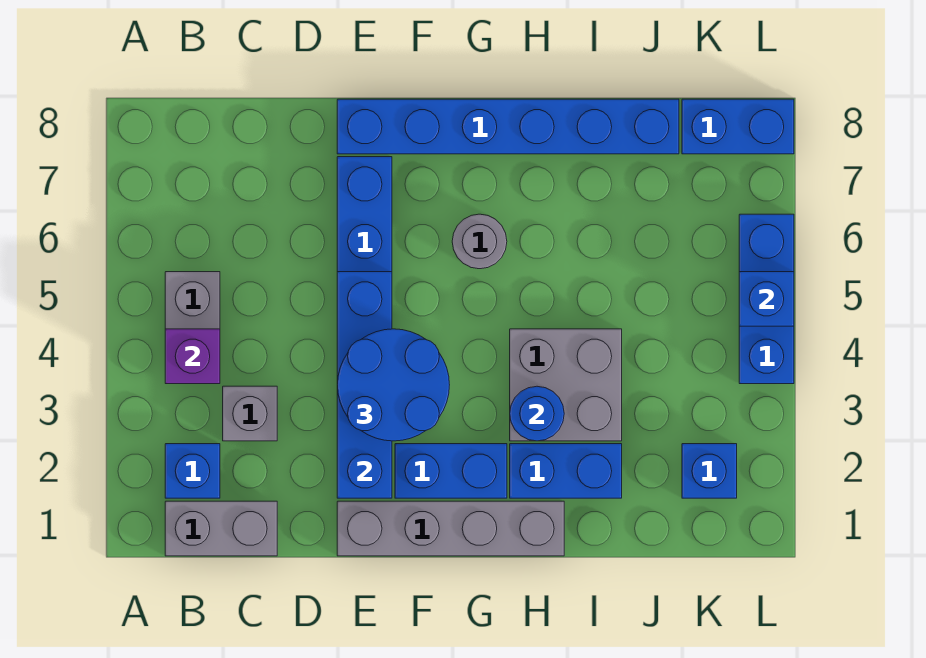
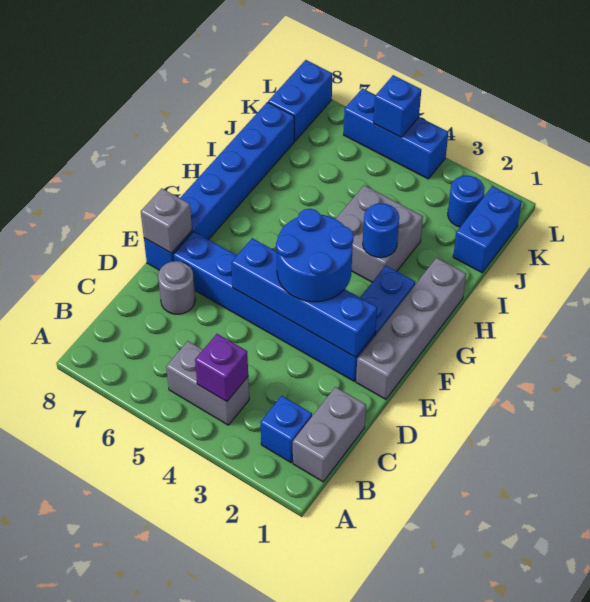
grey 1x1 brick [223,386,277,441] -> grey 1x1 brick moved to [141,188,192,253]
grey 1x1 round brick [452,214,507,269] -> grey 1x1 round brick moved to [158,261,195,314]
blue 1x2 brick [510,444,622,498] -> blue 1x2 brick moved to [453,186,522,273]
blue 1x1 brick [682,444,737,498] -> blue 1x1 round brick [448,176,485,227]

